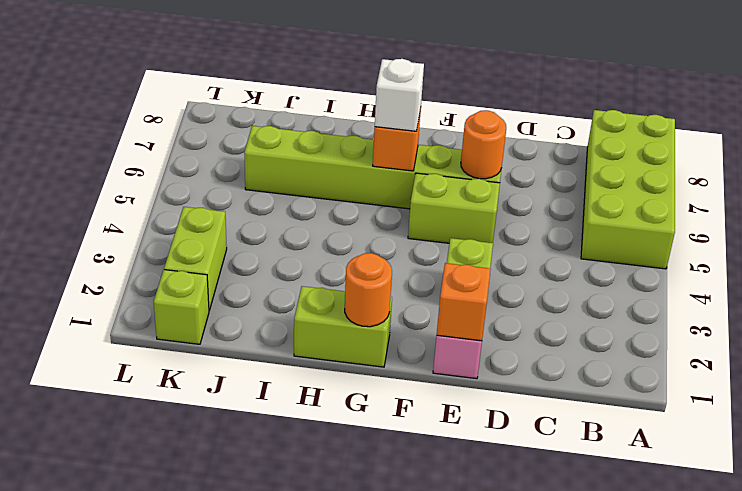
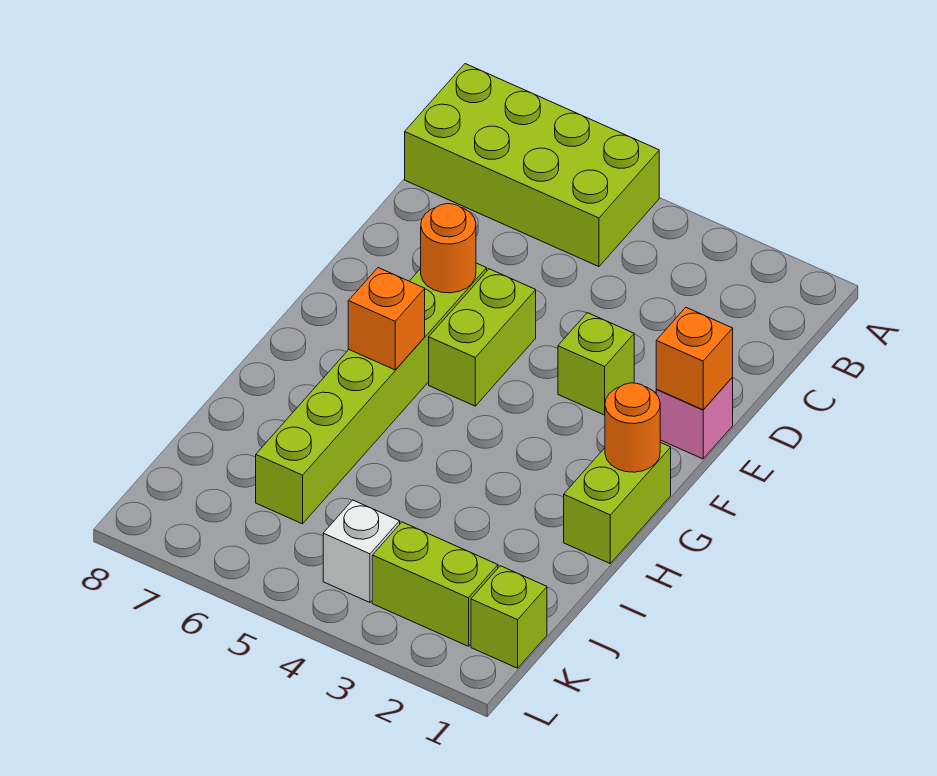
white 1x1 brick [375,59,424,131] -> white 1x1 brick moved to [323,500,400,602]

